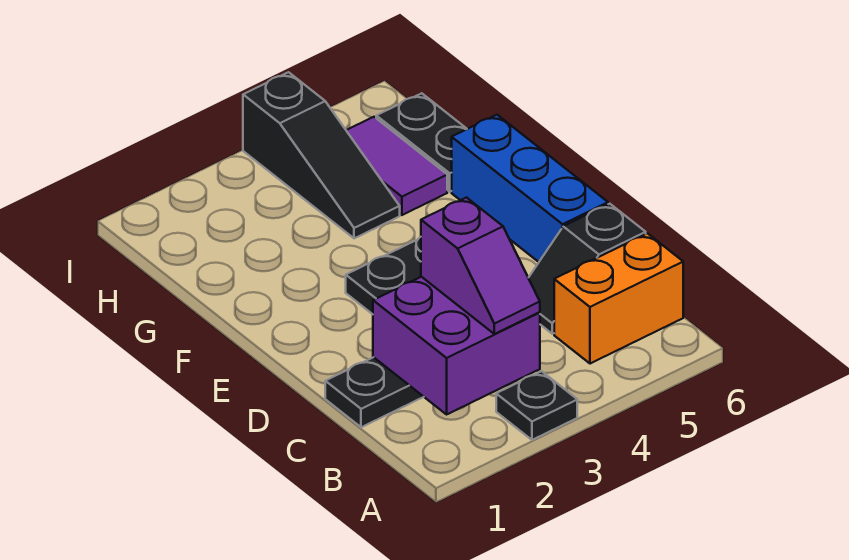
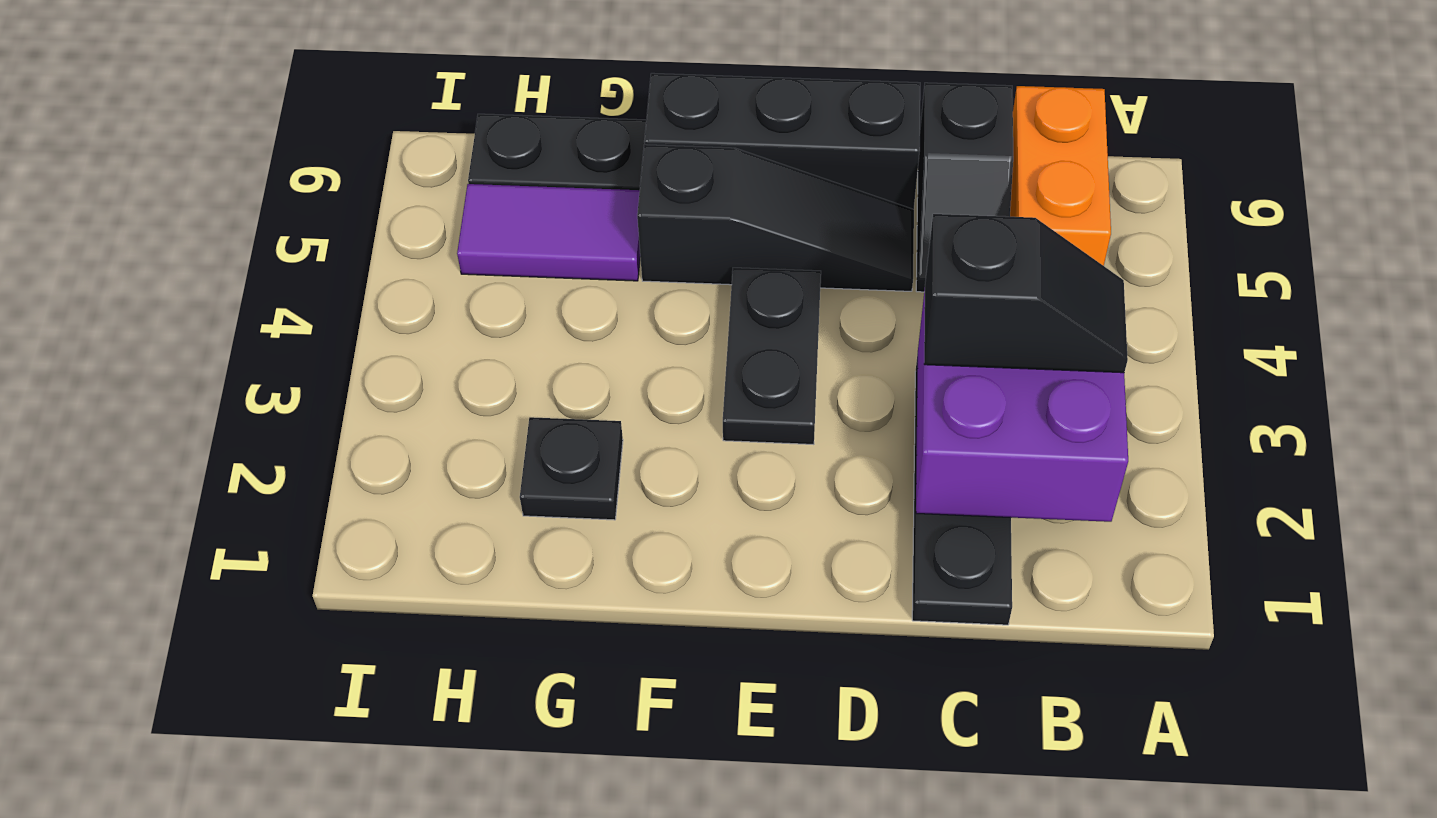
black 1x1 plate [496,371,577,440] -> black 1x1 plate moved to [520,417,623,520]
purple 1x2 slope [421,198,540,334] -> black 1x2 slope [924,214,1128,373]
blue 1x3 brick [452,115,608,262] -> black 1x3 brick [644,73,920,209]
black 1x3 slope [243,72,400,238] -> black 1x3 slope moved to [637,145,914,291]

